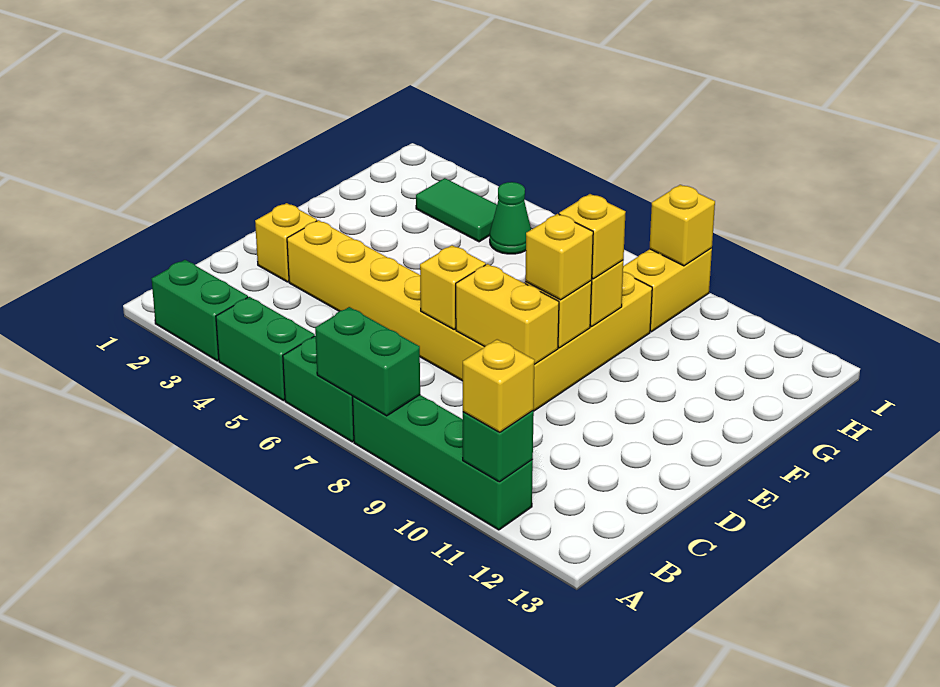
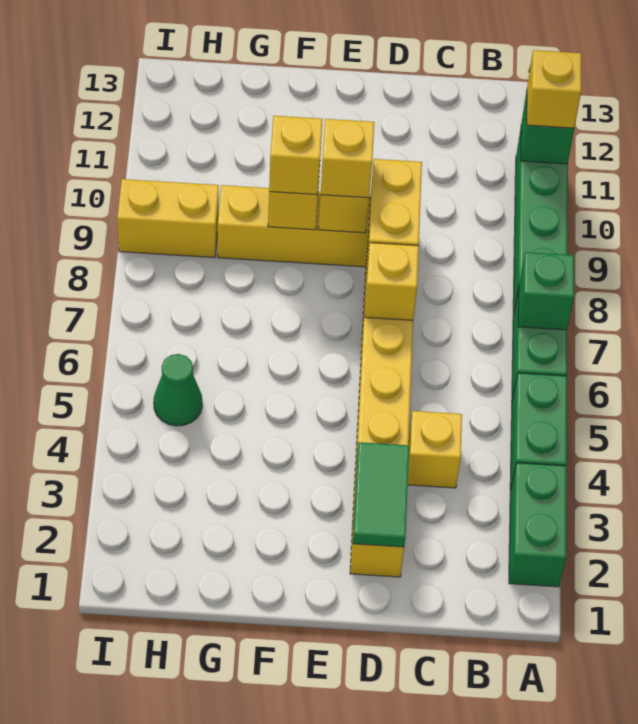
green 1x2 brick [315,307,420,416] -> green 1x1 brick [518,252,574,330]
green 1x2 tile [416,178,497,242] -> green 1x2 tile moved to [353,442,409,547]
yellow 1x1 brick [650,185,715,266] -> yellow 1x1 brick moved to [408,411,462,488]

